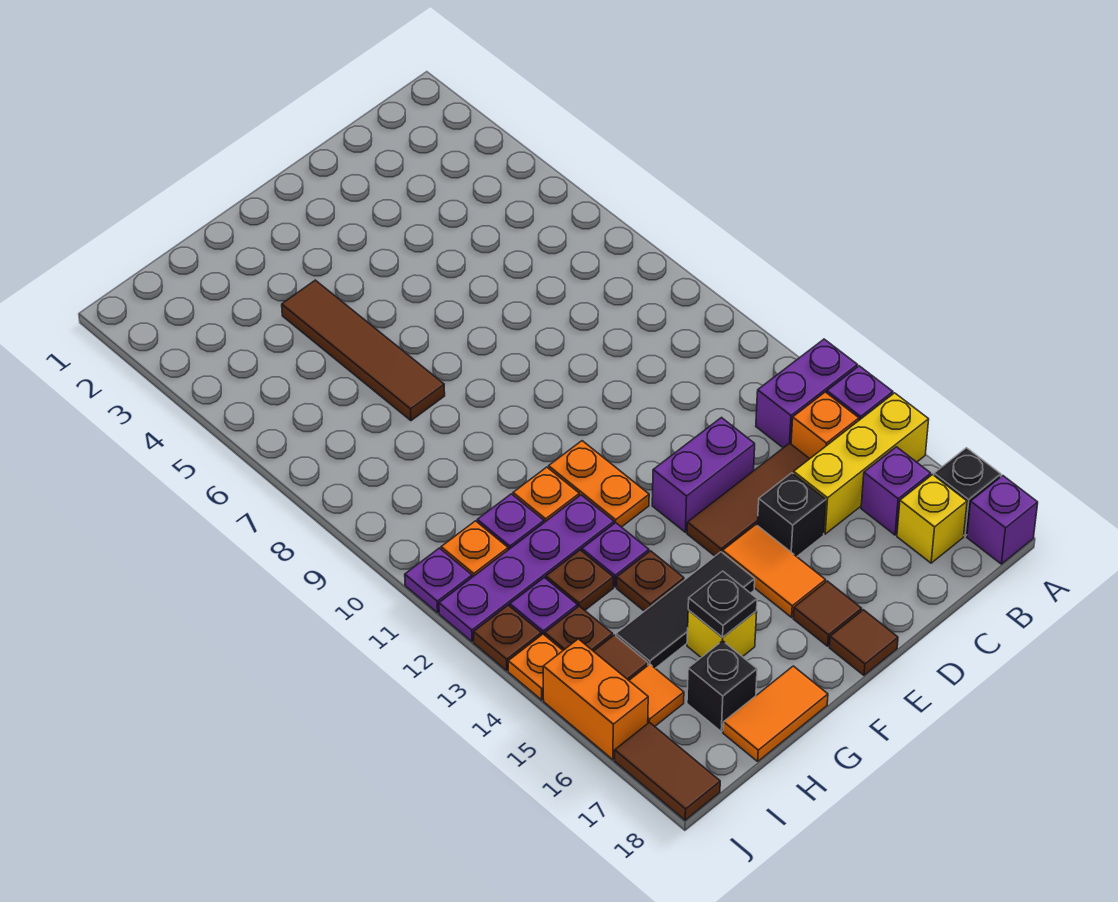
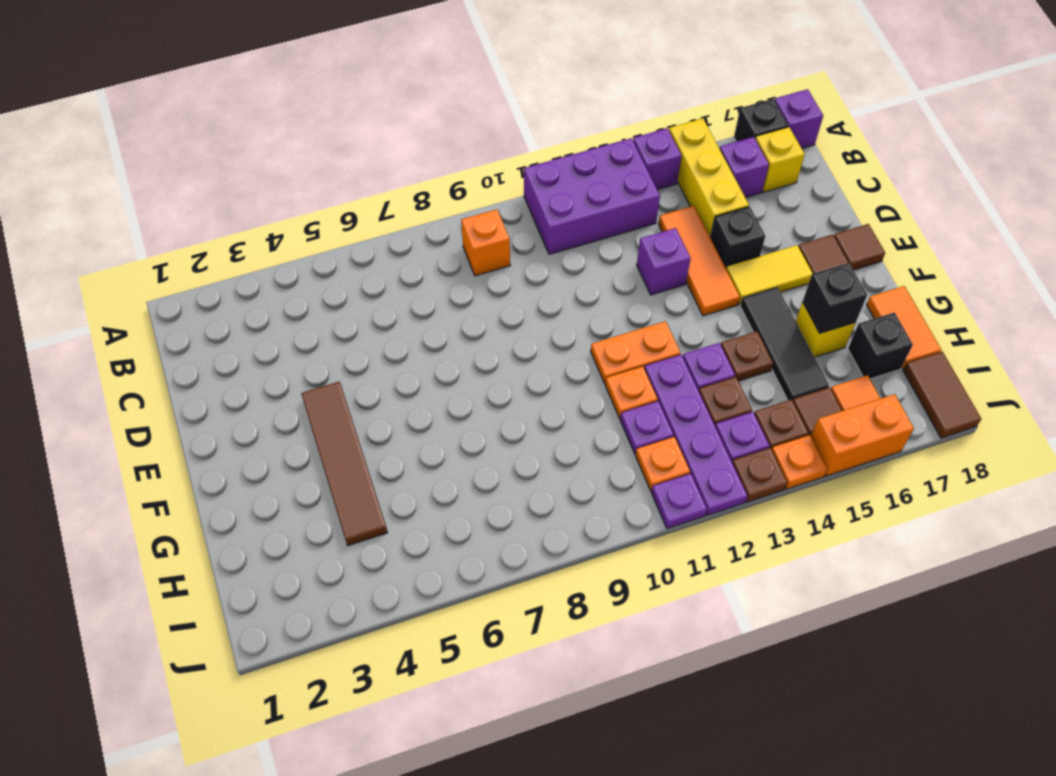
purple 1x2 brick [756,339,857,448] -> purple 2x3 brick [524,138,660,254]
orange 1x1 brick [791,392,859,459] -> orange 1x1 brick moved to [461,209,510,276]
brown 1x3 tile [687,443,809,556] -> orange 1x3 tile [658,206,740,316]
purple 1x2 brick [652,418,755,532] -> purple 1x1 brick [637,228,691,295]
orange 1x2 tile [723,525,825,617] -> yellow 1x2 tile [726,245,813,305]
brown 1x4 tile [282,280,445,421] -> brown 1x4 tile turned to [301,382,388,546]
black 1x1 plate [688,571,757,637] -> black 1x1 brick [803,263,867,333]
brown 1x2 tile [615,722,720,820] -> brown 1x2 tile turned to [903,352,981,438]

